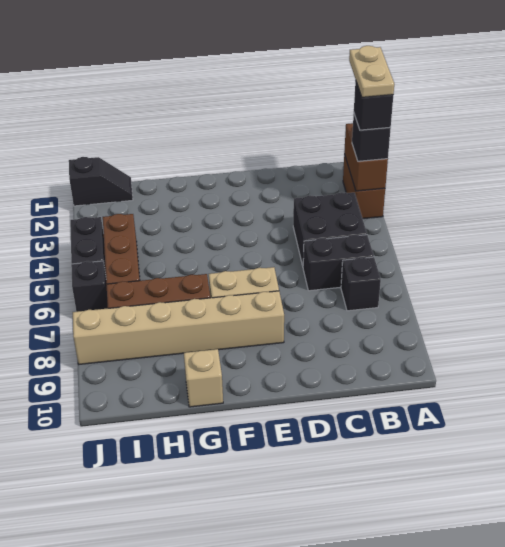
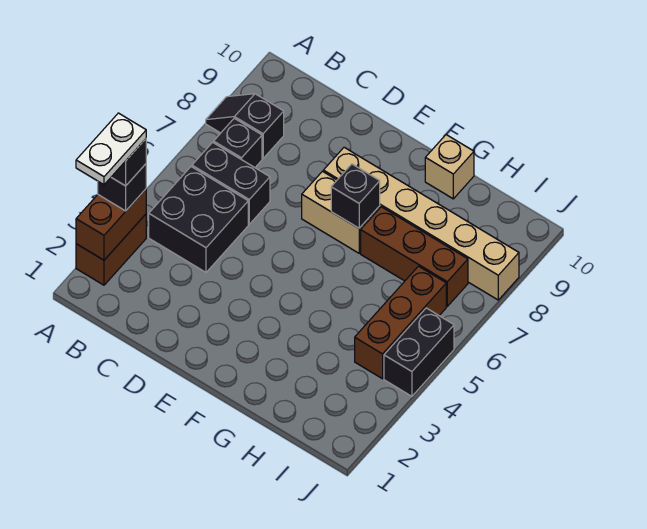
tan 1x2 plate [349,46,394,97] -> white 1x2 plate [76,113,146,185]
black 1x2 slope [69,157,133,206] -> black 1x2 slope moved to [206,94,284,158]
black 1x1 brick [71,261,108,312] -> black 1x1 brick moved to [331,164,380,228]

